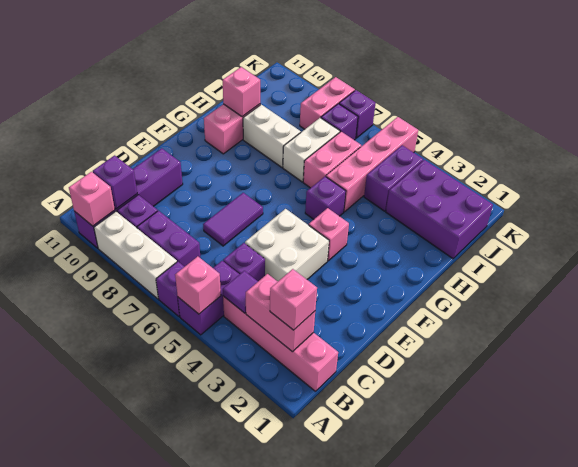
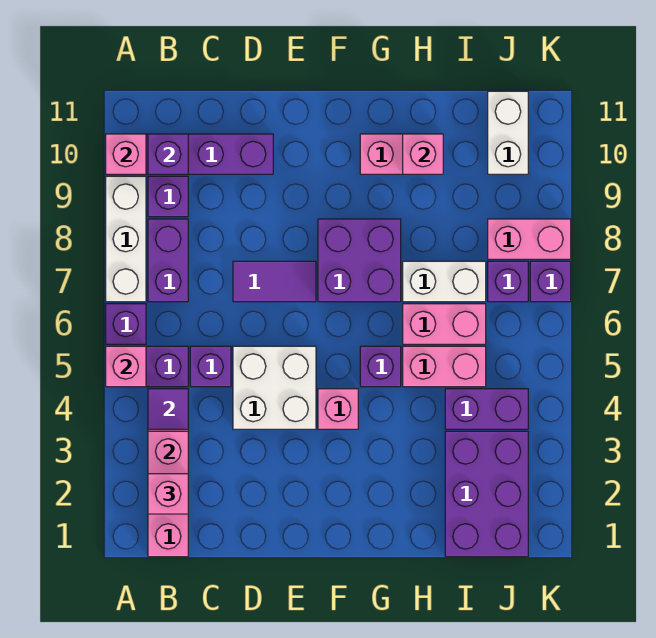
none -> purple 2x2 brick [318,219,401,302]
pink 1x4 brick [326,117,418,212] -> pink 1x2 brick [403,346,486,387]
white 1x2 brick [243,105,301,167] -> white 1x2 brick moved to [488,91,528,174]

